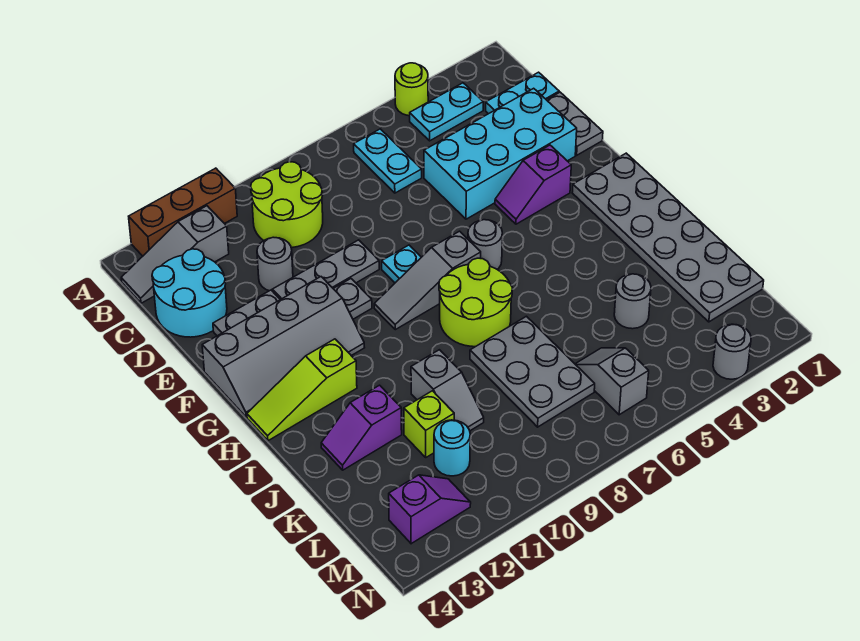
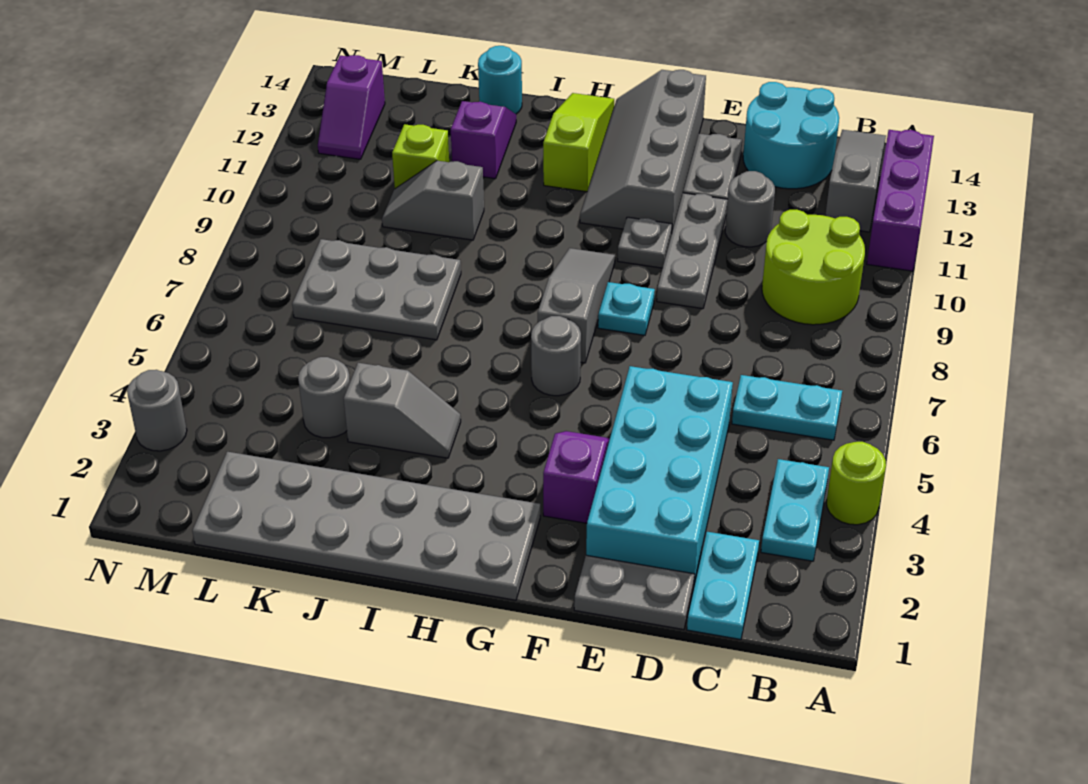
brown 1x3 brick [129,168,237,256] -> purple 1x3 brick [867,130,934,271]
lime 2x2 round brick [439,258,513,347] -> none
grey 1x2 slope [575,348,649,415] -> grey 1x2 slope moved to [344,363,461,458]
cyan 1x1 round brick [434,420,470,476] -> cyan 1x1 round brick moved to [478,46,522,114]

